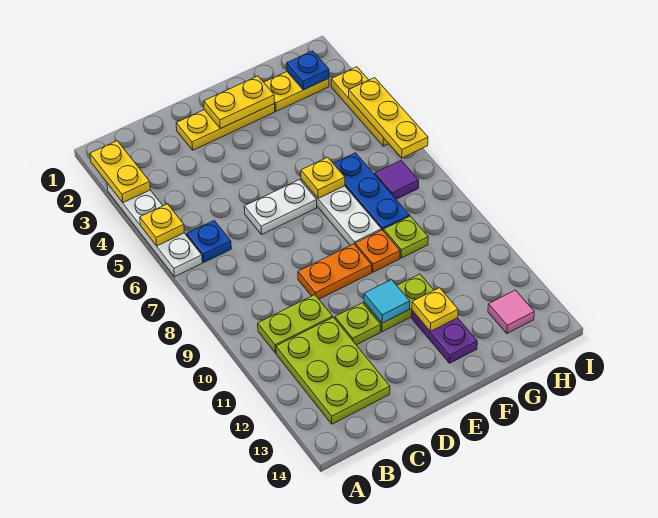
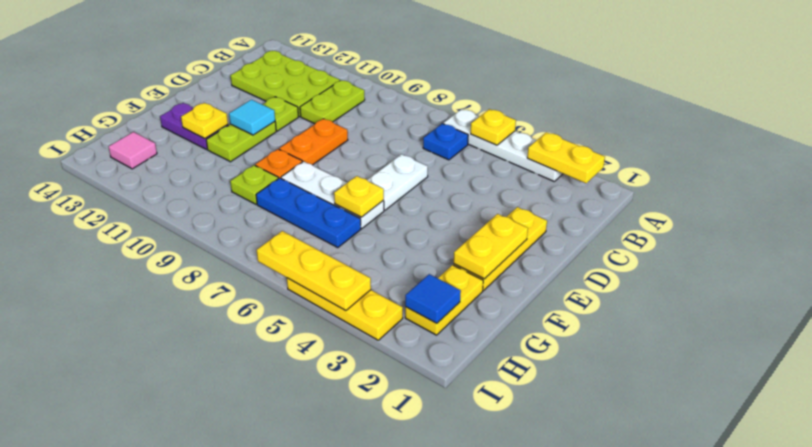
blue 1x1 plate [287,51,329,90] -> blue 1x1 tile [405,274,461,323]
purple 1x1 tile [375,161,419,199] -> none

